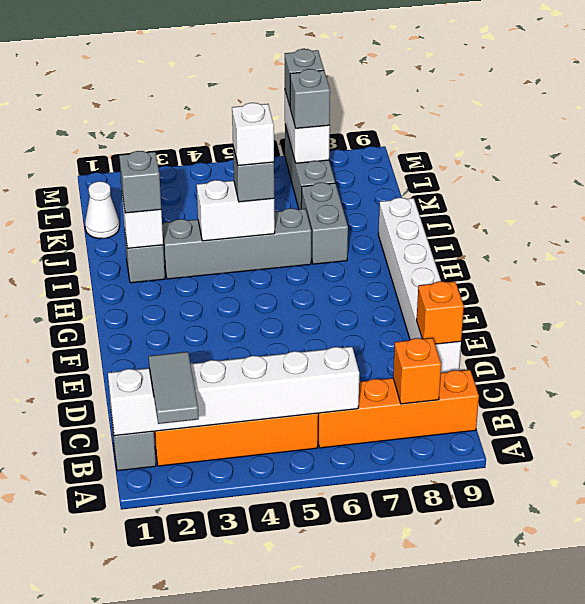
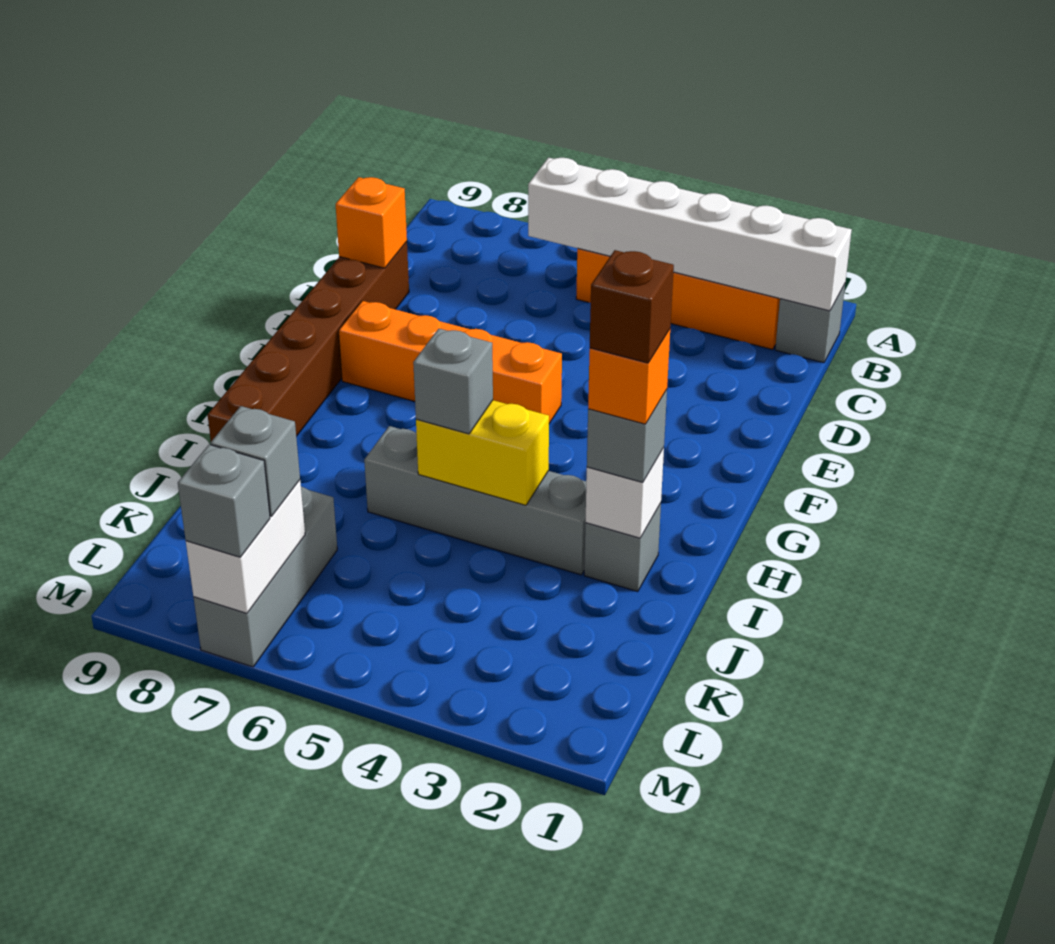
grey 1x2 tile [149,352,199,424] -> none
orange 1x4 brick [318,370,479,448] -> orange 1x4 brick moved to [339,301,562,423]
orange 1x1 brick [393,338,441,404] -> orange 1x1 brick moved to [588,329,670,424]
white 1x6 brick [378,198,461,373] -> brown 1x6 brick [208,242,409,441]
none -> brown 1x1 brick [590,250,674,363]
white 1x2 brick [197,180,275,241] -> yellow 1x2 brick [416,400,549,505]
white 1x1 brick [232,103,274,166] -> none
grey 1x2 brick [301,182,348,264] -> none
white 1x1 cone [85,181,120,238] -> none

